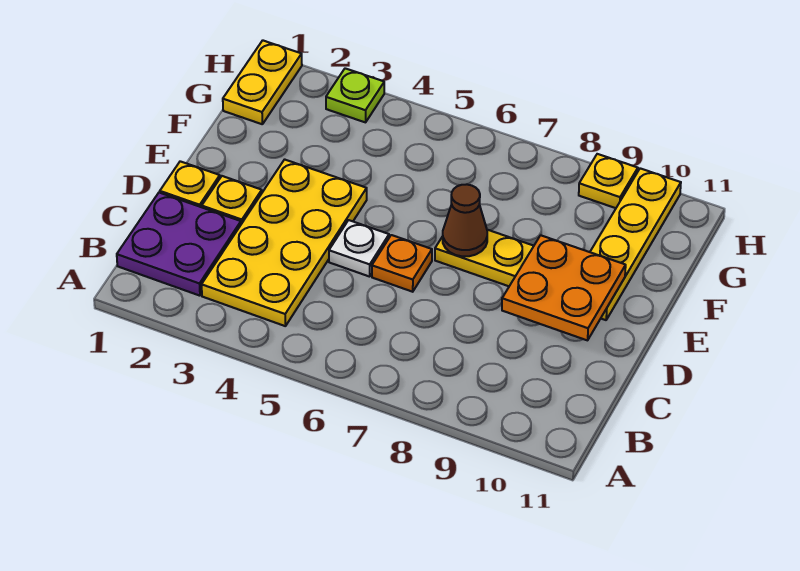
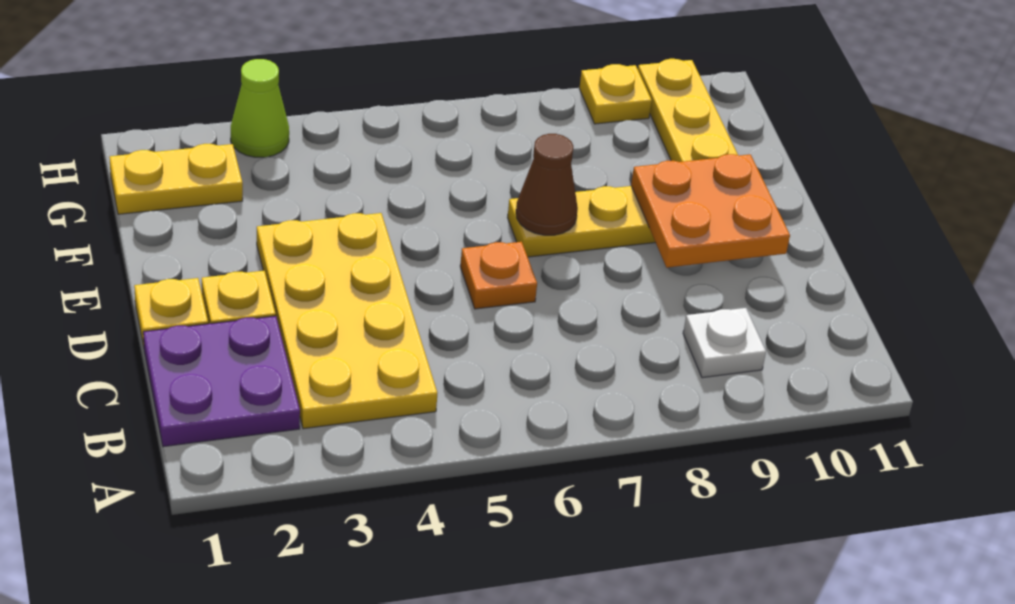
white 1x1 plate [329,220,389,277] -> white 1x1 plate moved to [683,308,766,378]
yellow 1x2 plate [223,40,302,124] -> yellow 1x2 plate turned to [110,144,243,214]
lime 1x1 plate [326,68,384,122] -> lime 1x1 cone [231,59,289,157]

